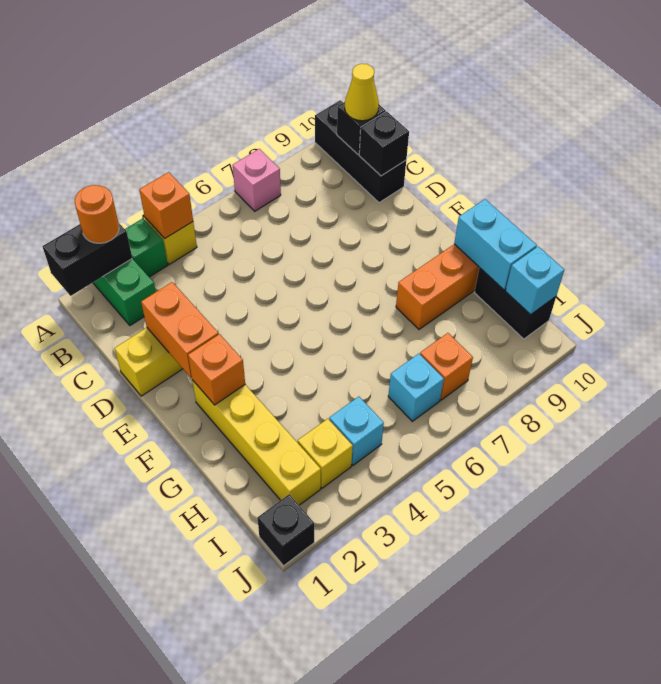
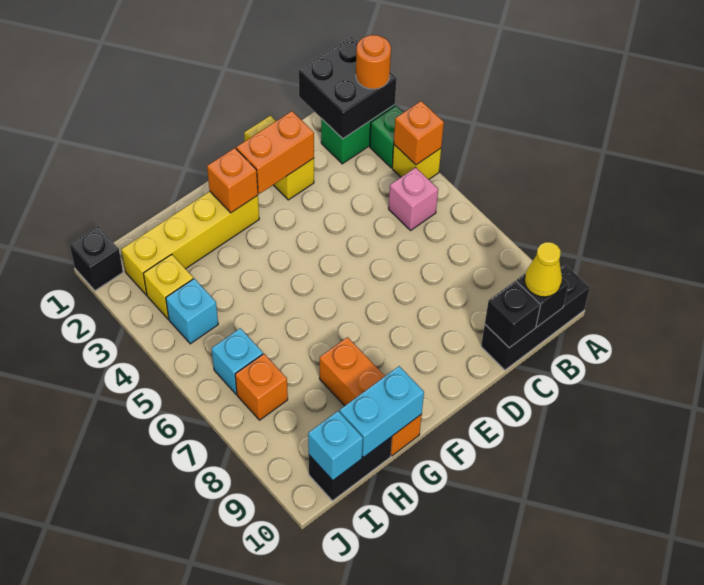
black 1x2 brick [43,222,132,296] -> black 2x2 brick [299,37,397,139]
pink 1x1 brick [233,149,281,211] -> pink 1x1 brick moved to [389,167,438,230]

